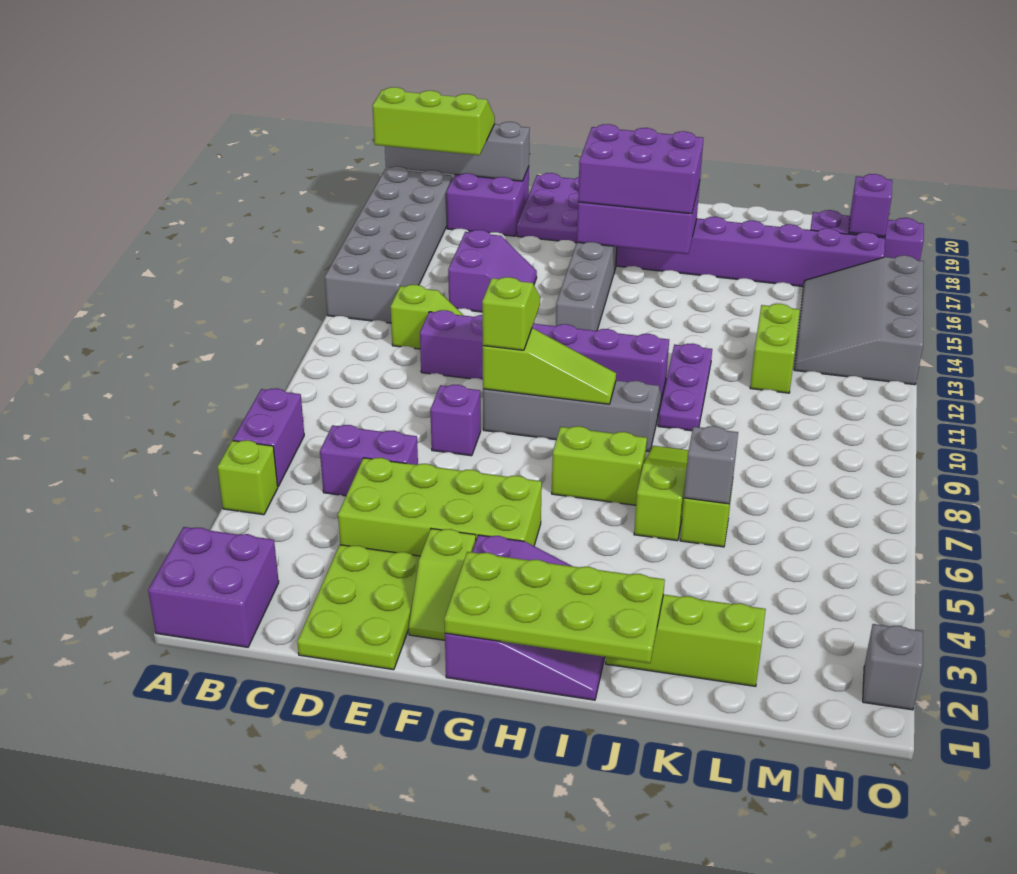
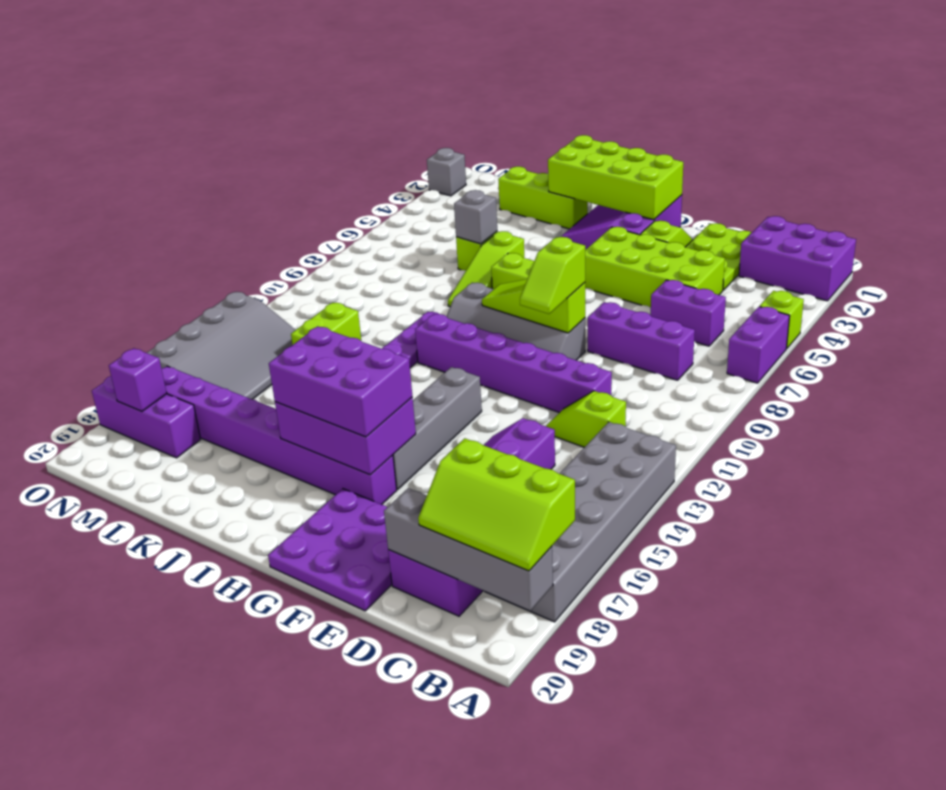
purple 2x2 brick [148,527,279,647] -> purple 2x3 brick [739,216,856,301]
purple 1x1 brick [430,385,481,456] -> purple 1x3 brick [588,302,695,380]
lime 2x4 plate [444,552,665,663] -> lime 2x4 brick [548,135,683,220]

